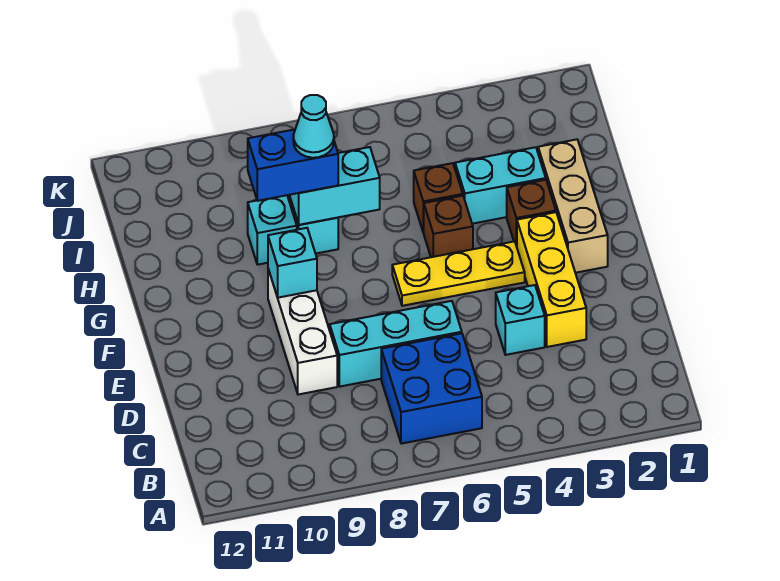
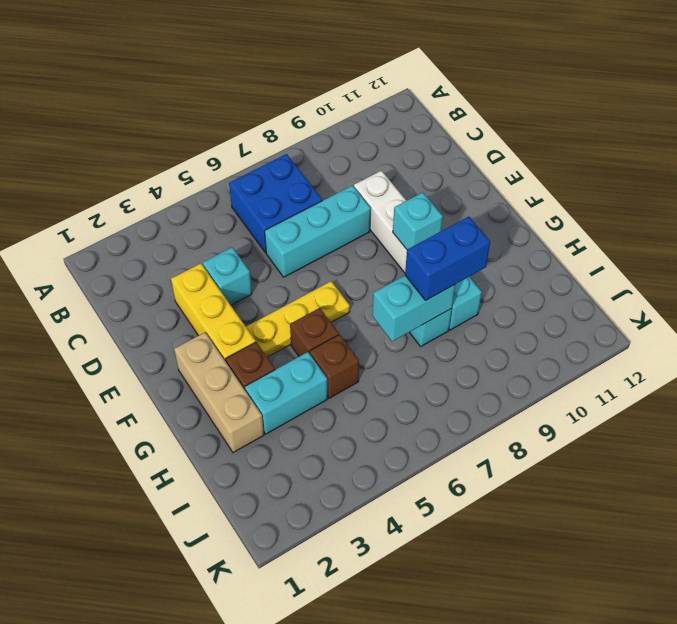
cyan 1x1 cone [293,95,334,158] -> none

